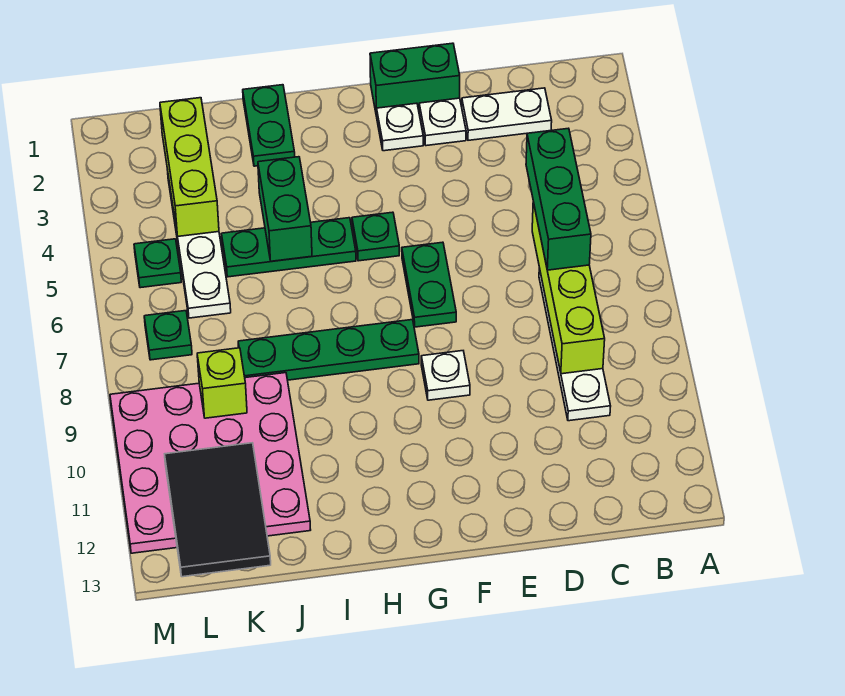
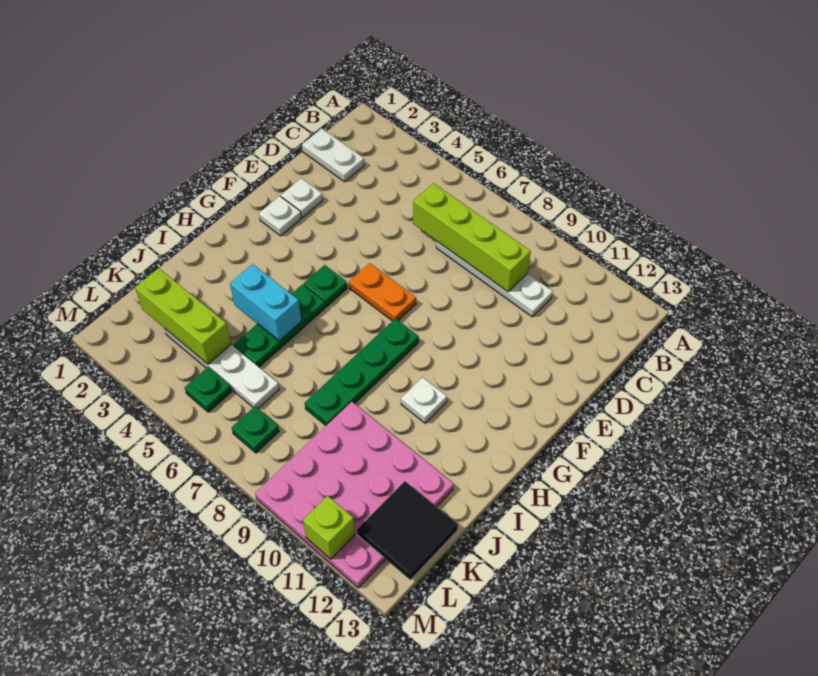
white 1x2 plate [462,88,552,140] -> white 1x2 plate turned to [302,129,364,182]
green 1x3 brick [526,128,591,270] -> none
green 1x2 brick [370,43,460,116] -> none
green 1x2 plate [402,242,456,327] -> orange 1x2 plate [349,263,416,321]
white 1x1 plate [421,351,470,400] -> white 1x1 plate moved to [401,377,447,423]
green 1x2 plate [243,85,295,166] -> none
green 1x2 brick [258,157,312,261] -> cyan 1x2 brick [230,264,301,341]
lime 1x1 brick [197,348,247,418] -> lime 1x1 brick moved to [303,496,355,559]
black 2x3 tile [165,443,271,577] -> black 2x2 tile [357,481,458,580]

